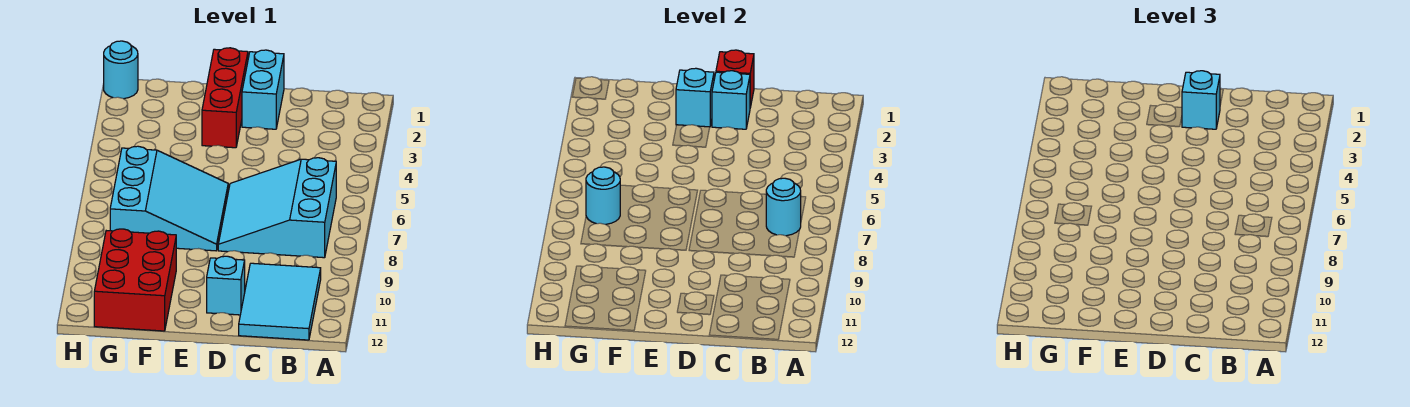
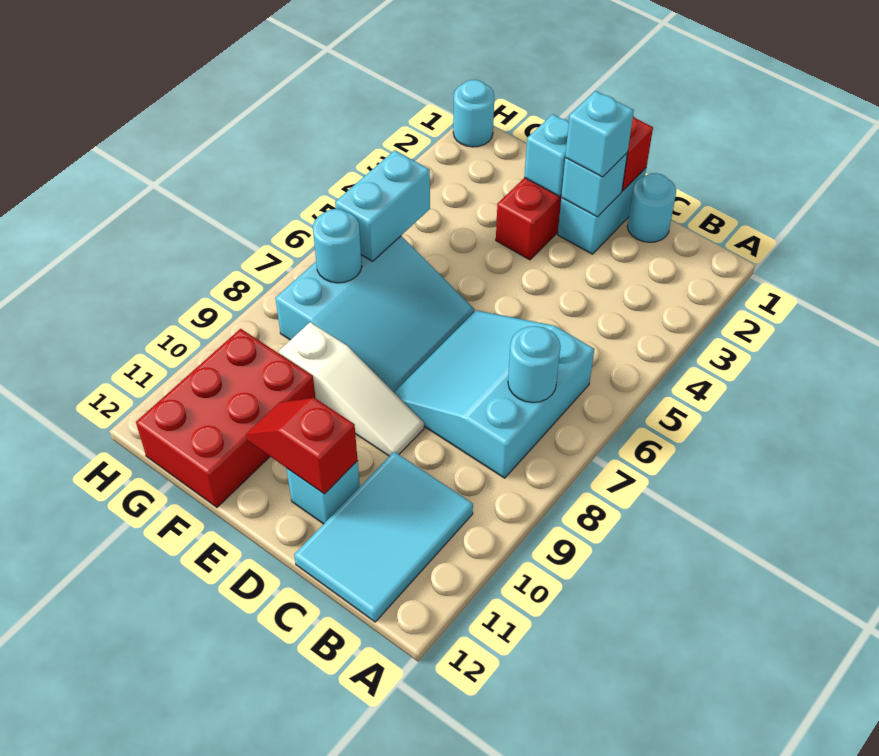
none -> cyan 1x1 round brick [627,173,676,242]
none -> white 1x3 slope [279,322,424,456]
none -> red 1x2 slope [246,398,358,494]
none -> cyan 1x2 brick [335,150,430,261]

